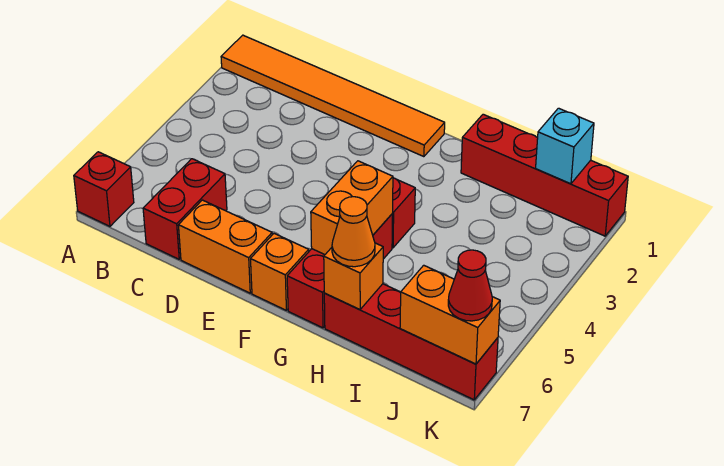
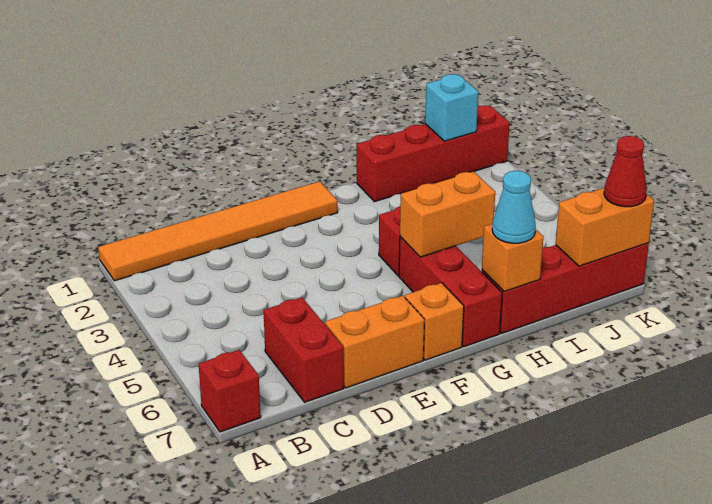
orange 1x2 brick [311,161,393,255] -> orange 1x2 brick turned to [400,172,495,257]
orange 1x1 cone [332,197,375,267] -> cyan 1x1 cone [492,171,536,243]

